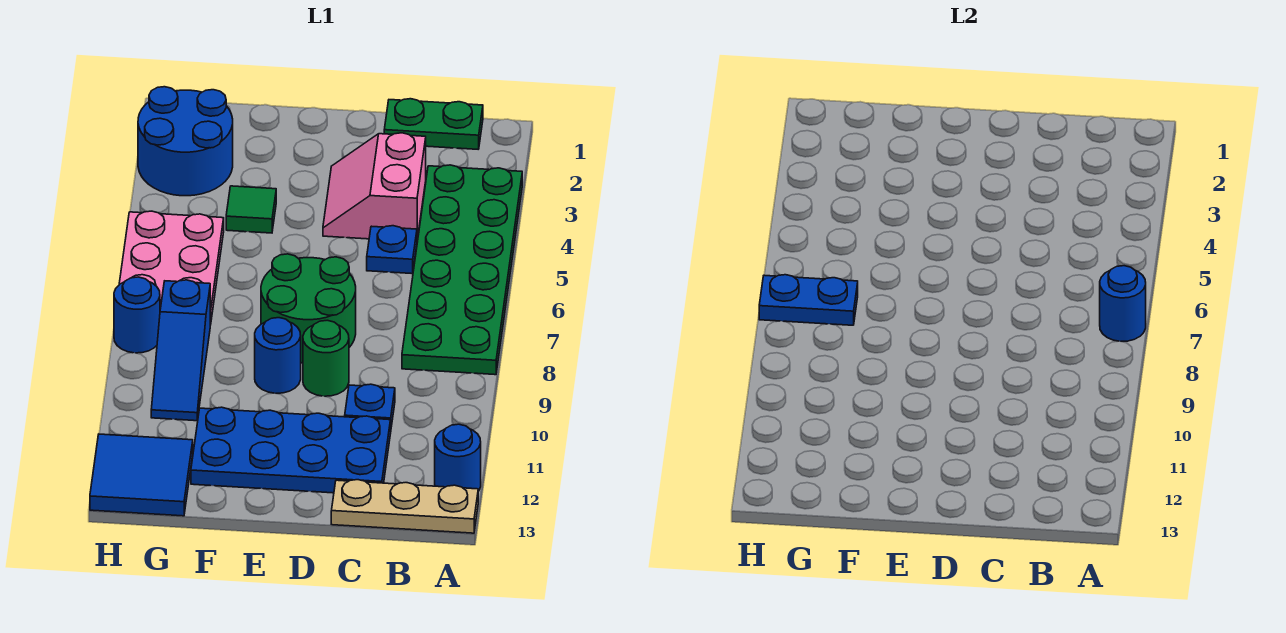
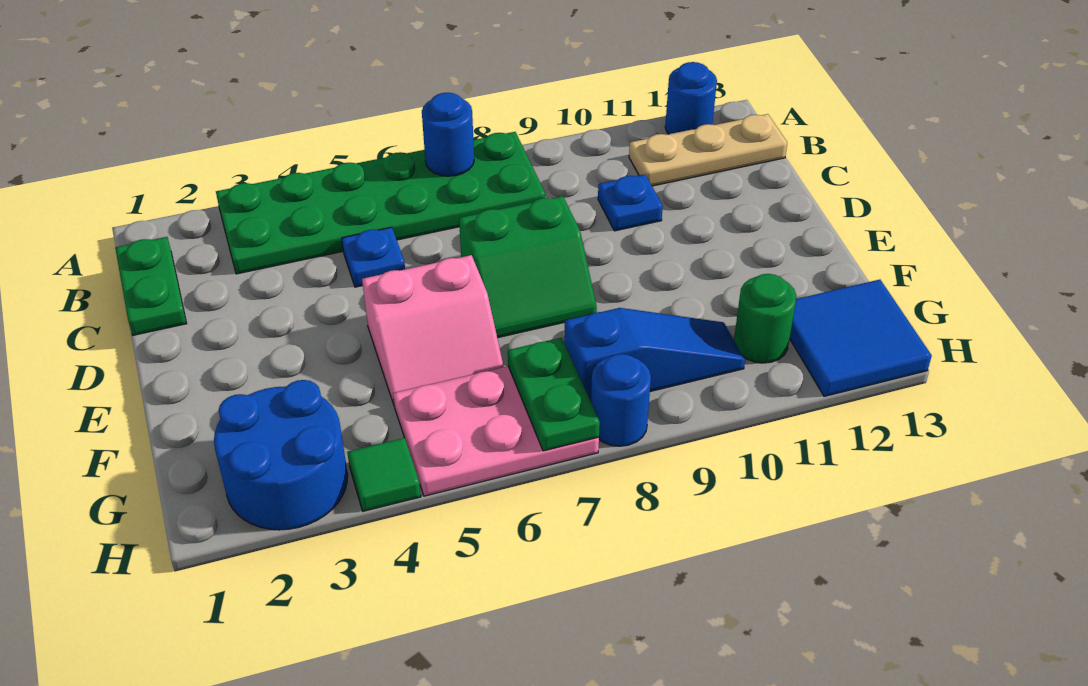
tan 1x3 plate [331,480,478,533] -> tan 1x3 plate turned to [629,114,787,186]
pink 2x2 slope [323,133,426,239] -> pink 2x2 slope moved to [362,255,504,404]
blue 2x4 plate [191,407,391,493] -> none
green 2x2 round brick [261,254,356,363] -> green 2x2 slope [459,196,597,338]
green 1x1 round brick [303,320,349,396] -> green 1x1 round brick moved to [734,274,796,363]
blue 1x1 round brick [255,318,301,393] -> none
green 1x1 tile [226,186,276,233] -> green 1x1 tile moved to [347,438,421,511]
blue 1x2 plate [759,275,858,325] -> green 1x2 plate [508,338,600,451]

